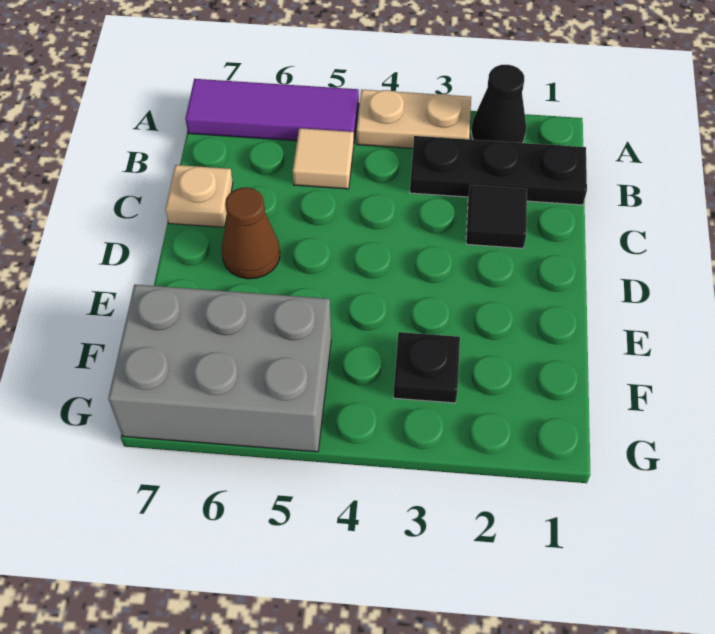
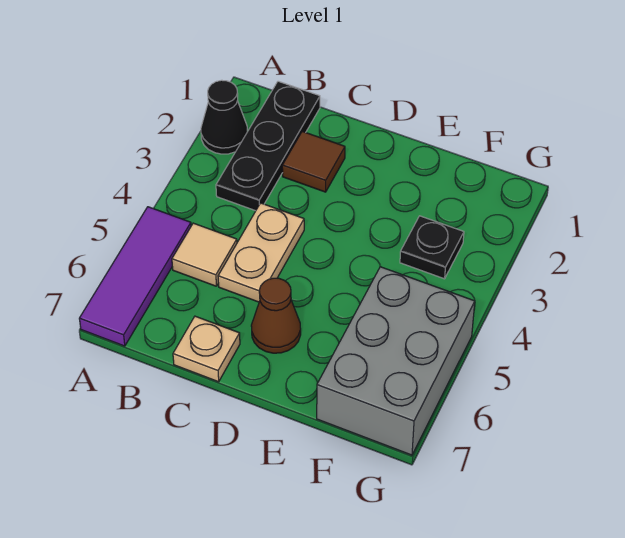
tan 1x2 plate [357,90,471,148] -> tan 1x2 plate moved to [218,203,304,302]
black 1x1 tile [466,185,527,248] -> brown 1x1 tile [282,131,345,192]

